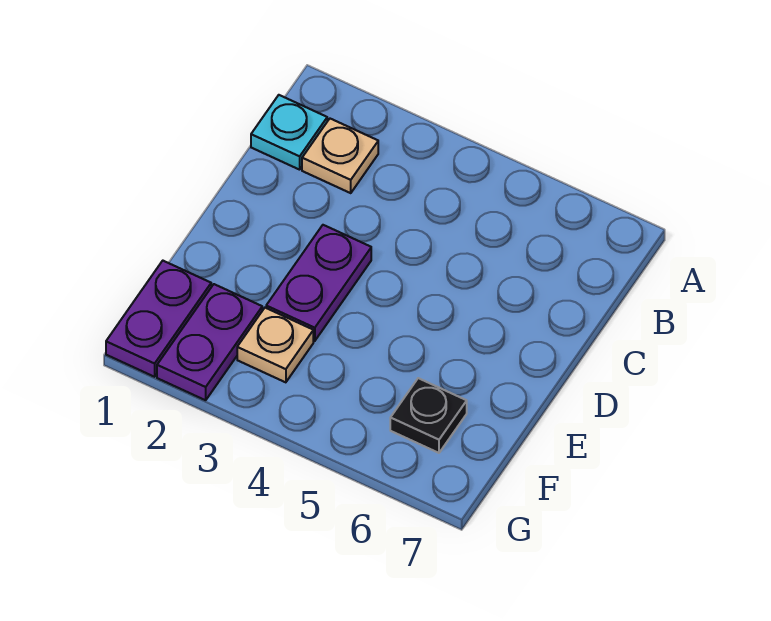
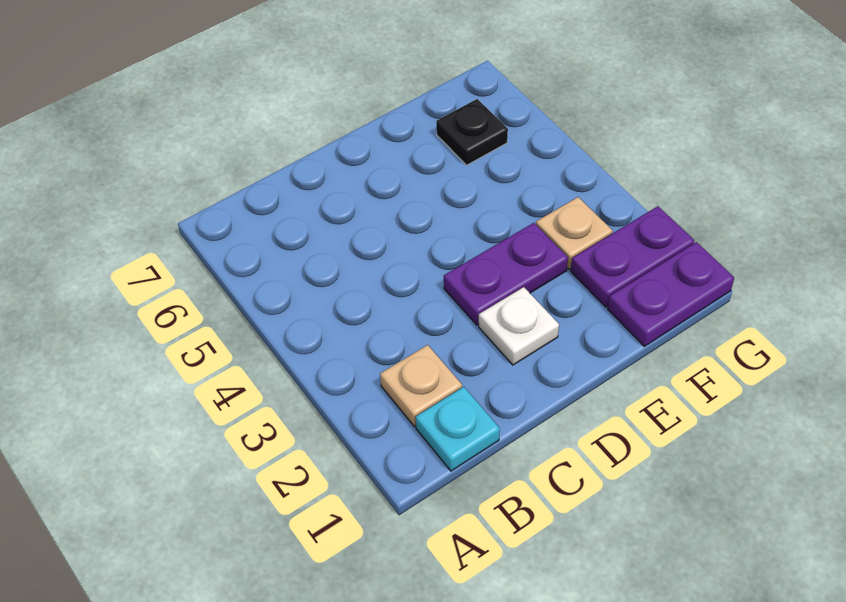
none -> white 1x1 plate [479,287,559,365]

